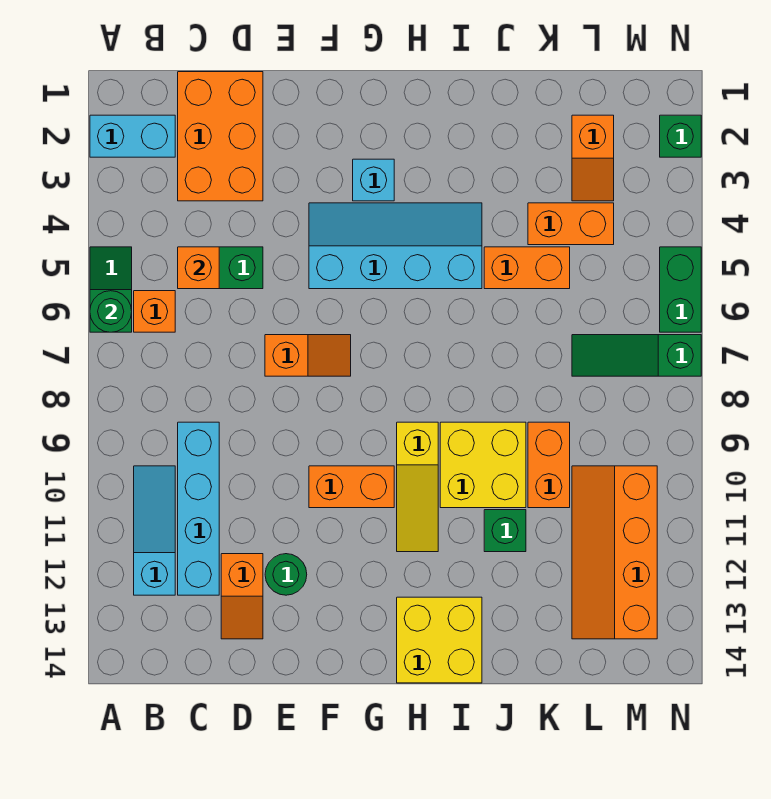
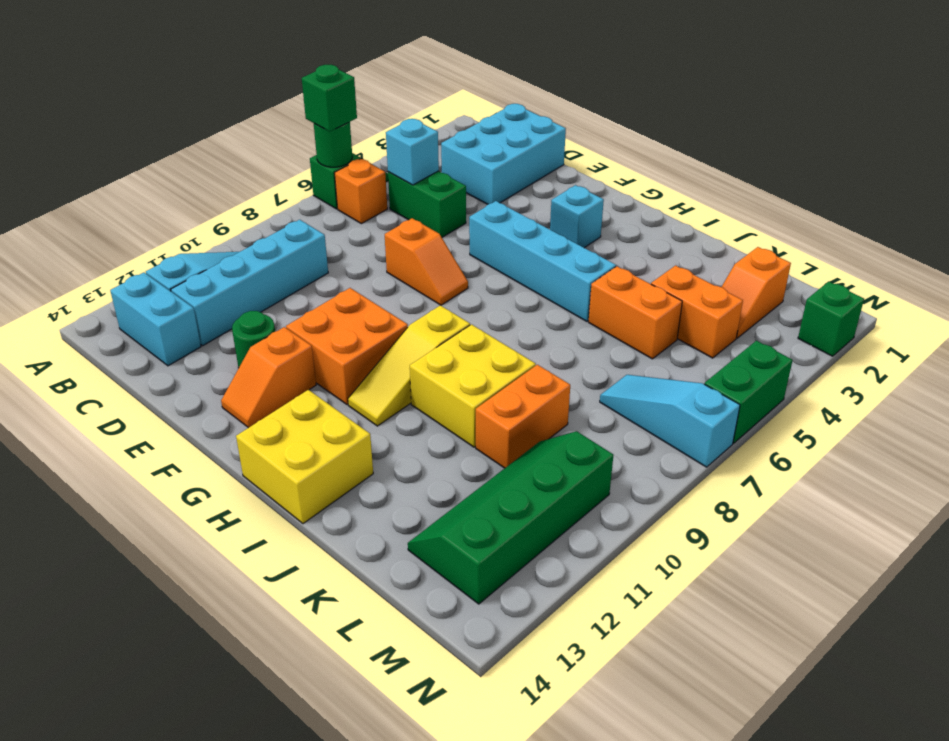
cyan 1x2 brick [90,115,175,157] -> cyan 1x2 brick moved to [110,273,201,366]
orange 2x3 brick [178,72,263,201] -> cyan 2x3 brick [441,104,566,204]
orange 1x1 brick [178,247,219,289] -> cyan 1x1 brick [386,119,439,185]
orange 1x2 slope [221,554,263,639] -> orange 1x2 slope moved to [221,327,316,428]
orange 1x2 brick [309,466,394,508] -> orange 2x2 brick [286,288,408,405]
green 1x1 brick [484,510,526,552] -> green 1x1 brick moved to [302,65,357,131]
green 1x3 slope [572,335,701,376] -> cyan 1x3 slope [600,375,740,467]
orange 2x4 slope [572,466,657,639] -> green 2x4 slope [408,431,613,604]

